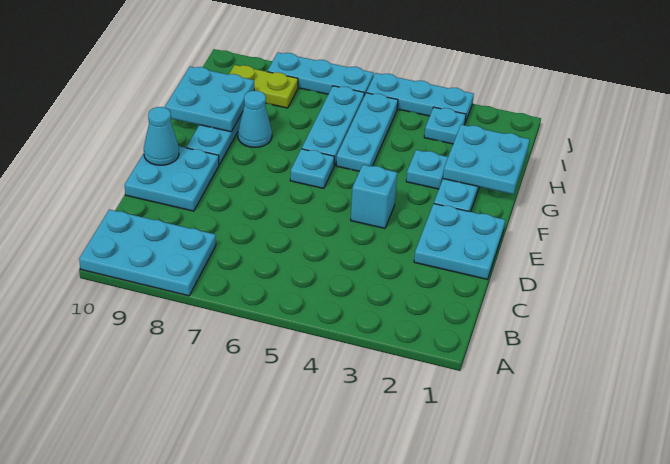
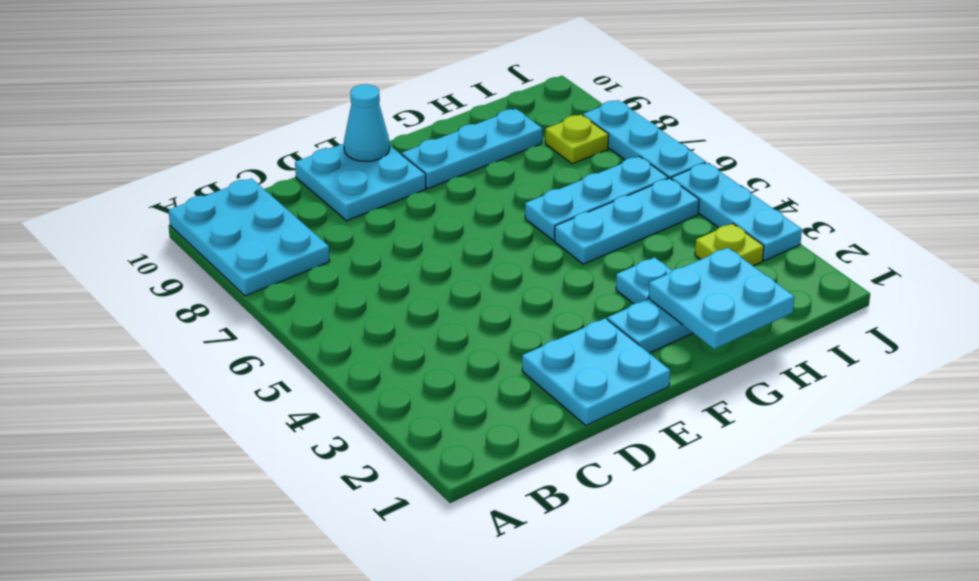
cyan 1x1 brick [351,165,397,228] -> none
cyan 1x1 plate [290,149,334,188] -> none
cyan 1x1 cone [238,90,272,148] -> none
cyan 2x2 plate [165,67,254,132] -> none
cyan 1x1 plate [424,107,466,144] -> lime 1x1 plate [695,223,764,266]
lime 1x2 plate [229,65,298,108] -> lime 1x1 plate [545,115,609,164]

